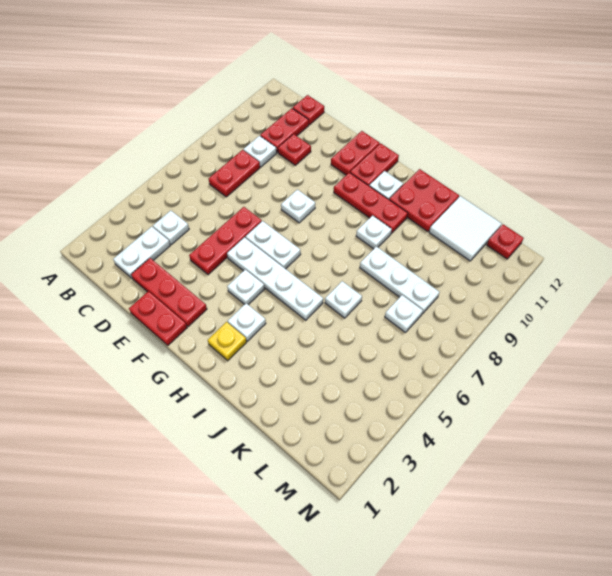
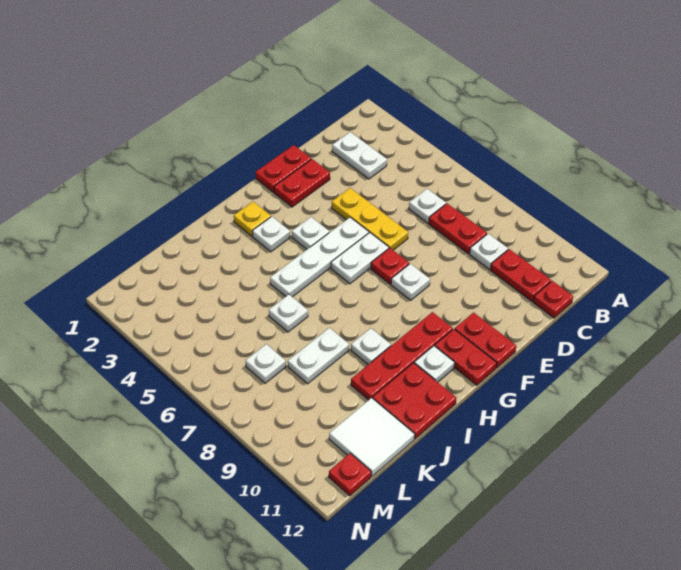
white 1x1 plate [153,210,189,245] -> white 1x1 plate moved to [409,189,446,223]
red 1x3 plate [131,258,207,327] -> red 1x2 plate [274,159,330,207]
red 1x1 plate [278,134,311,165] -> red 1x1 plate moved to [371,248,409,284]
red 1x3 plate [189,207,262,275] -> yellow 1x3 plate [332,188,408,250]
red 1x3 plate [334,173,408,233] -> red 1x4 plate [351,312,453,400]
white 1x3 plate [360,246,439,314] -> white 1x2 plate [288,328,349,384]

